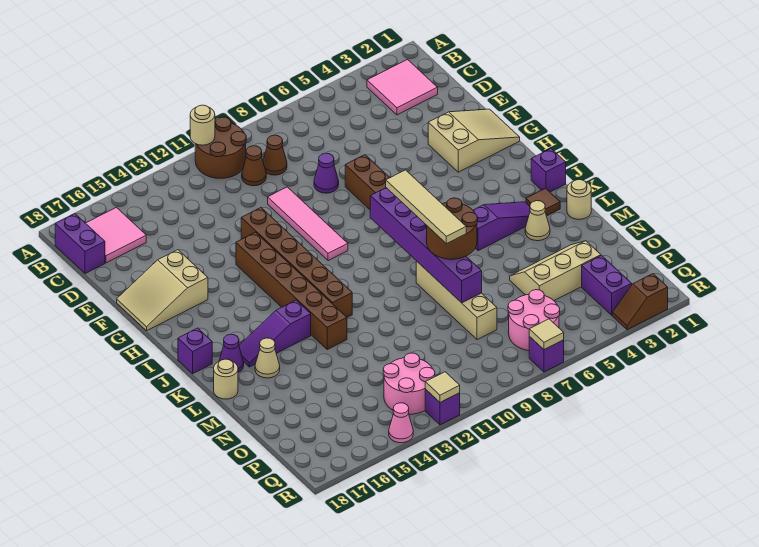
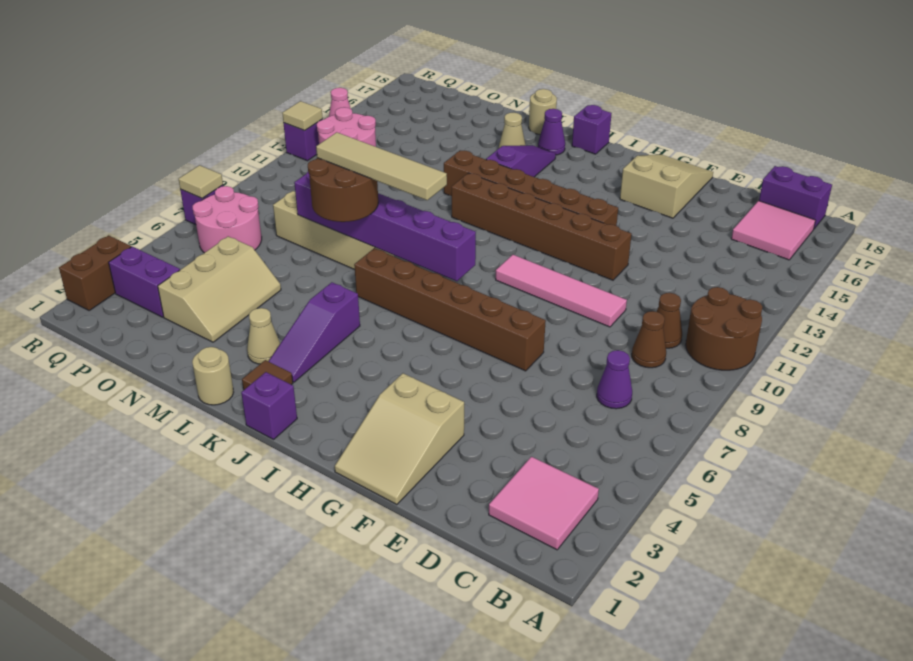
tan 1x1 round brick [190,105,215,145] -> none
purple 1x1 cone [314,153,339,193] -> purple 1x1 cone moved to [597,350,632,409]
brown 1x2 slope [612,274,668,330] -> brown 1x2 brick [59,235,131,311]

